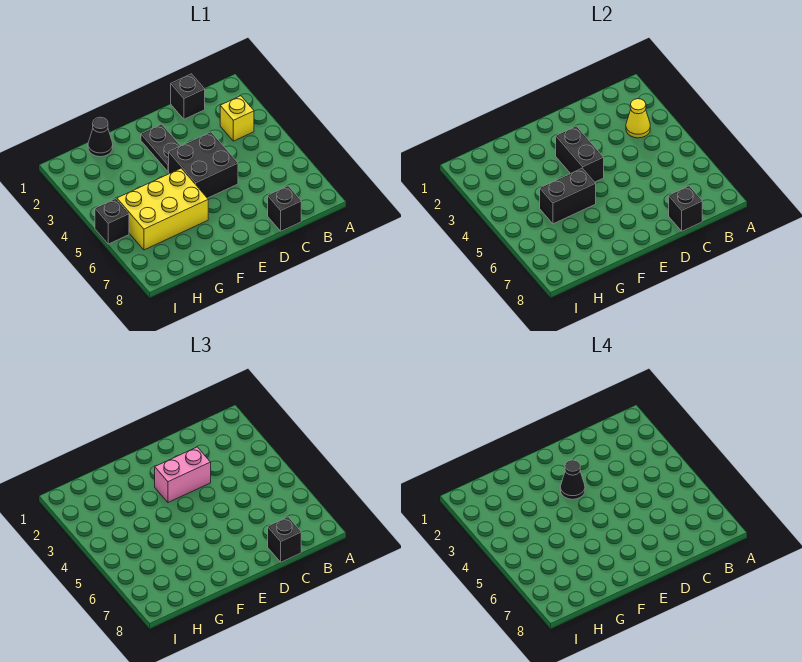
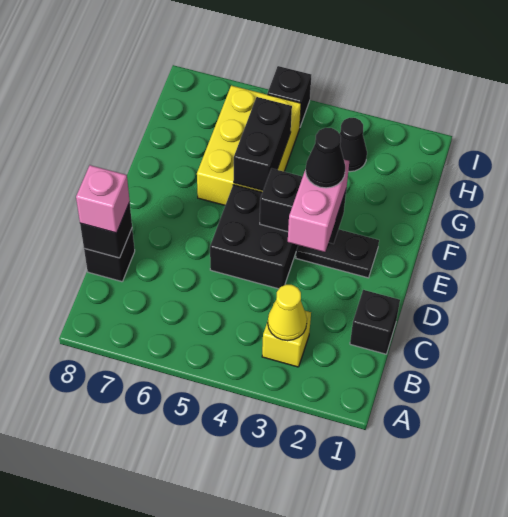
black 1x1 brick [268,517,301,562] -> pink 1x1 brick [76,165,130,233]
black 1x1 cone [88,117,113,157] -> black 1x1 cone moved to [340,118,367,172]

